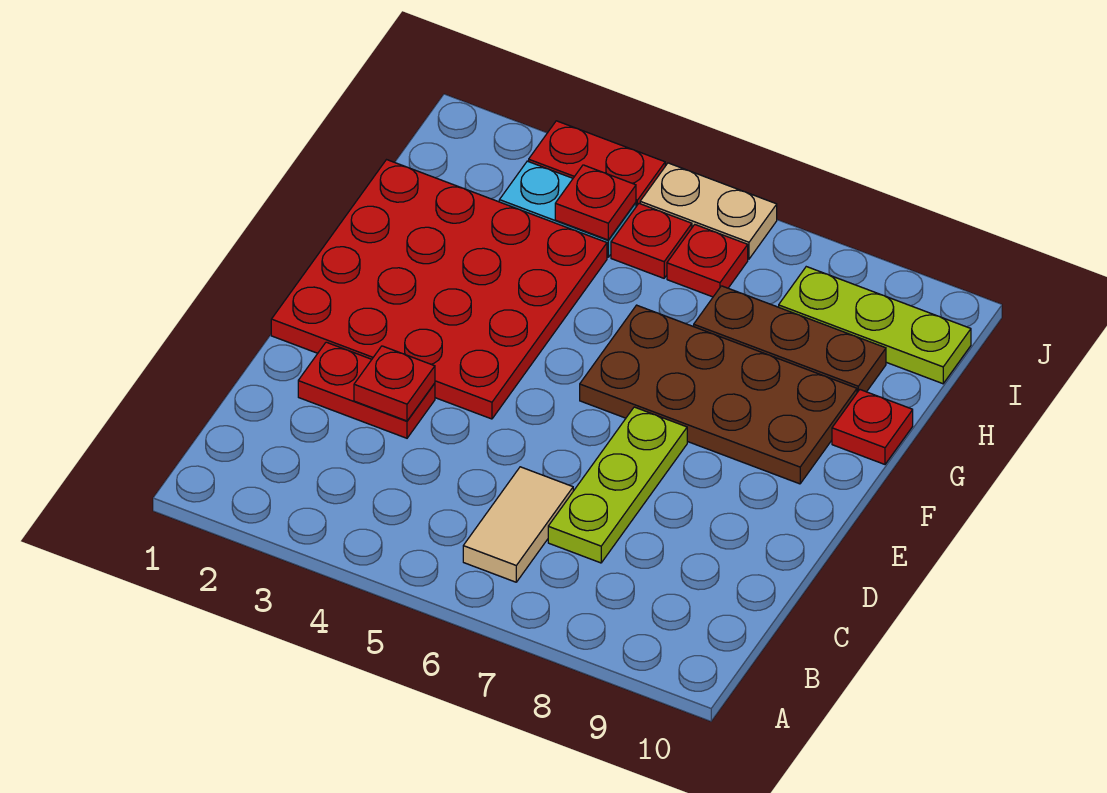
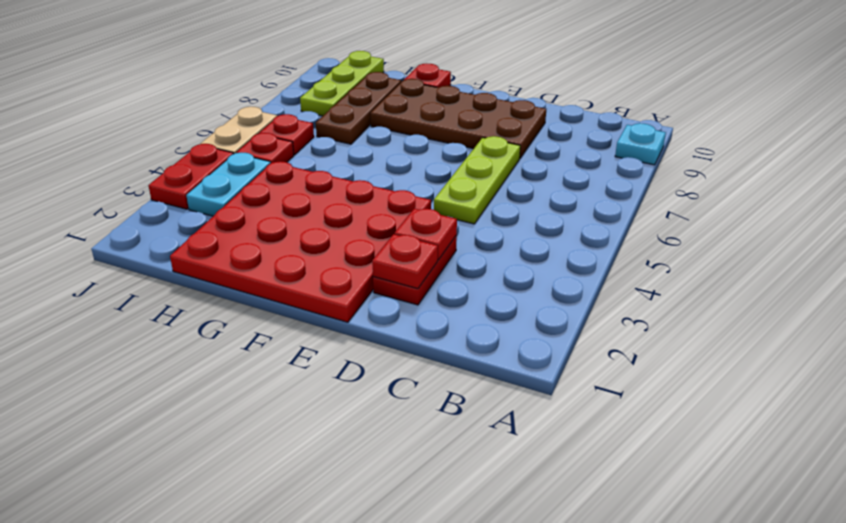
none -> cyan 1x1 plate [615,123,666,165]
tan 1x2 tile [463,467,573,582] -> none
lime 1x3 plate [548,407,687,563] -> lime 1x3 plate turned to [434,136,520,224]
brown 2x4 plate [580,305,857,484] -> brown 2x4 plate turned to [370,79,546,158]
red 1x1 plate [555,165,636,240] -> red 1x1 plate moved to [372,234,438,289]

